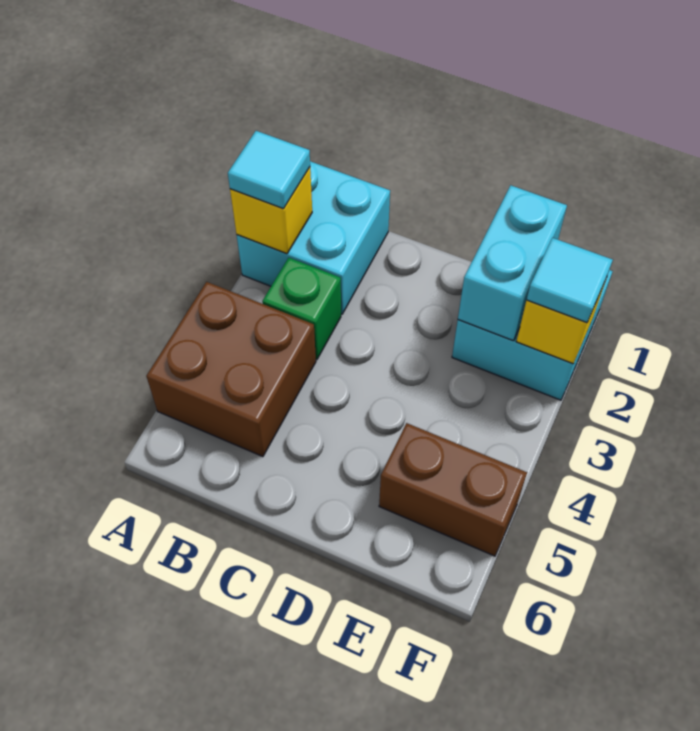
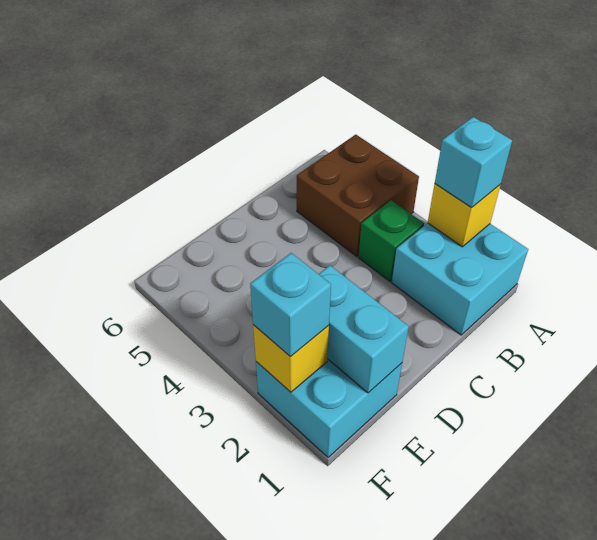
cyan 1x1 tile [228,131,310,209] -> cyan 1x1 brick [435,117,512,208]
brown 1x2 brick [379,423,527,556] -> none
cyan 1x1 tile [527,238,613,323] -> cyan 1x1 brick [250,253,331,357]

